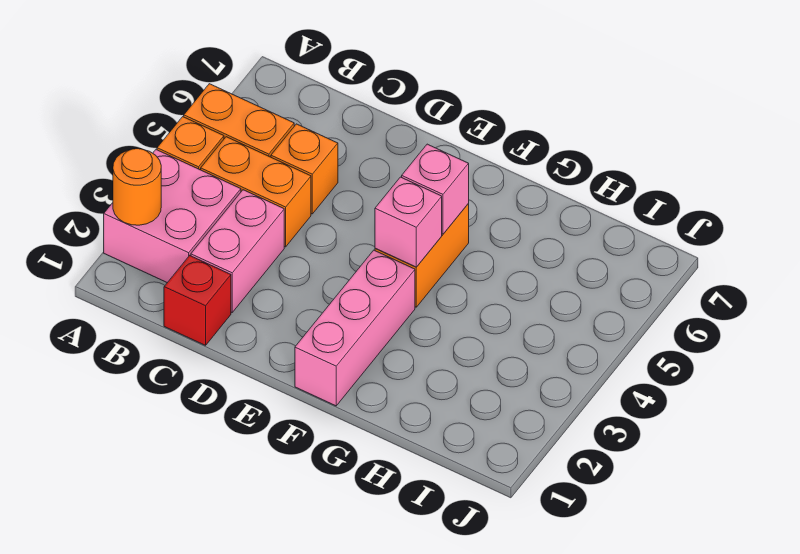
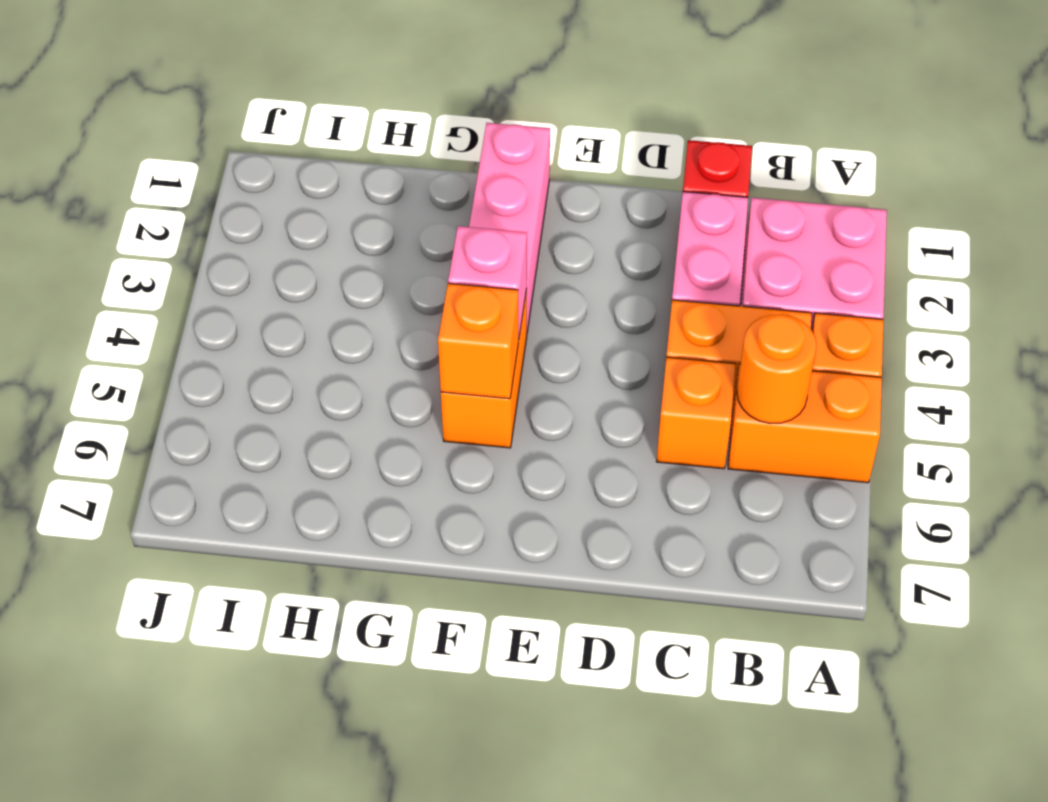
orange 1x1 round brick [113,149,161,225] -> orange 1x1 round brick moved to [737,314,816,424]
pink 1x1 brick [402,144,469,234] -> orange 1x1 brick [438,283,518,399]

